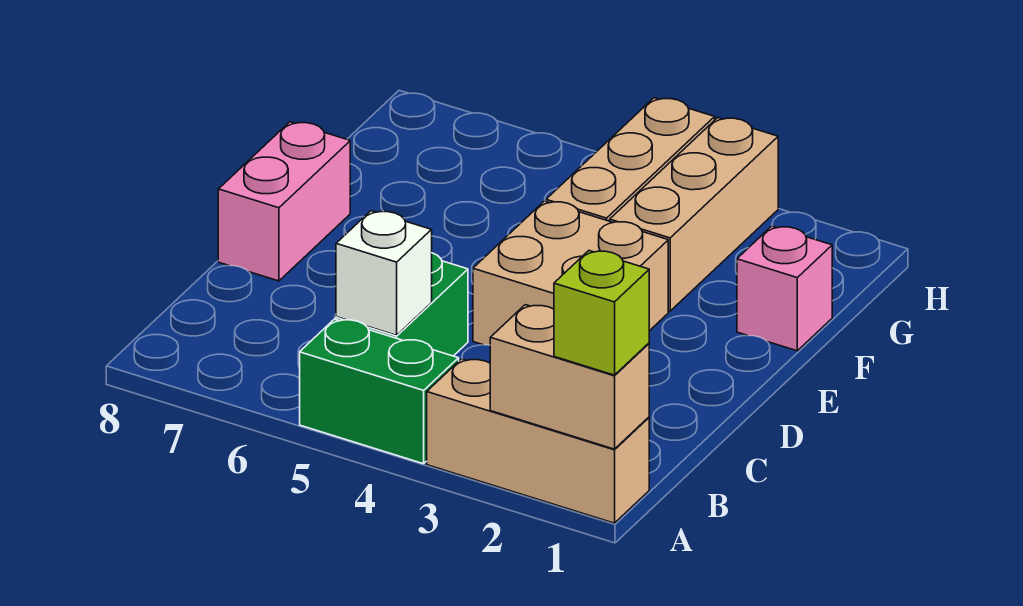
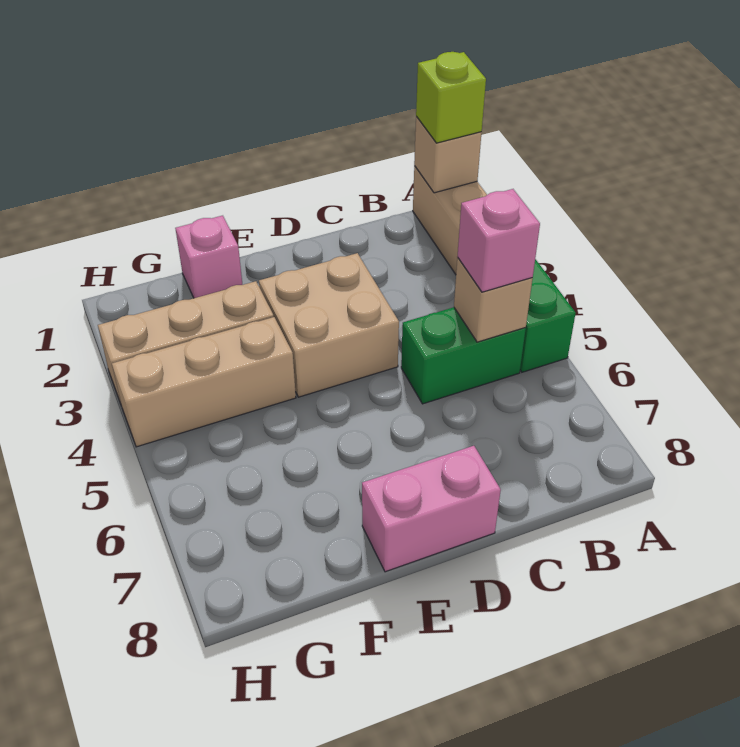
tan 1x2 brick [490,305,649,449] -> tan 1x1 brick [414,116,482,193]
white 1x1 brick [336,211,432,335] -> tan 1x1 brick [454,258,533,342]
none -> pink 1x1 brick [457,189,540,292]

